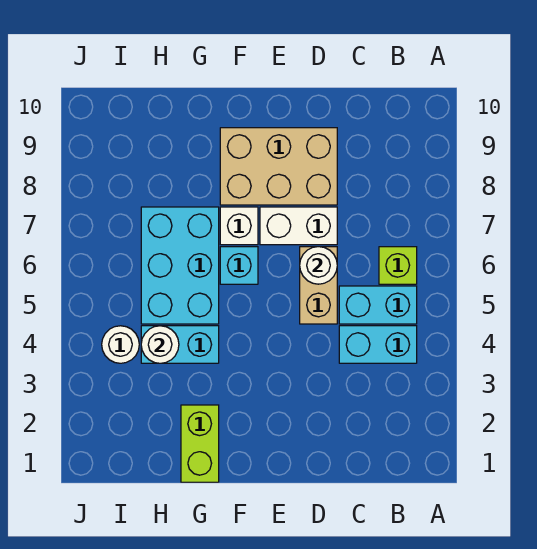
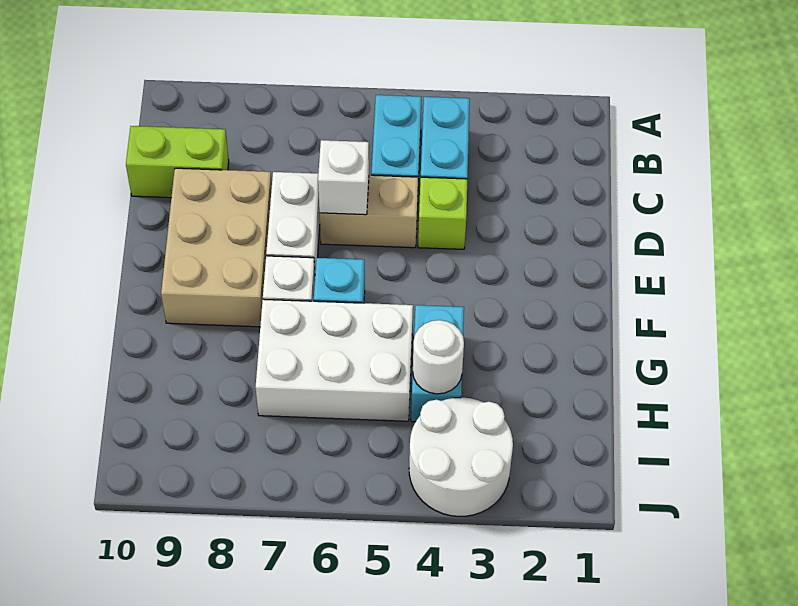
lime 1x1 brick [379,247,417,284] -> lime 1x1 brick moved to [418,177,467,249]
white 1x1 round brick [300,247,337,284] -> white 1x1 brick [318,140,369,215]
lime 1x2 brick [181,405,219,482] -> lime 1x2 brick moved to [126,126,229,198]
cyan 2x3 brick [141,207,219,324] -> white 2x3 brick [255,299,413,421]
white 1x1 round brick [102,326,139,363] -> white 2x2 round brick [409,397,513,516]

